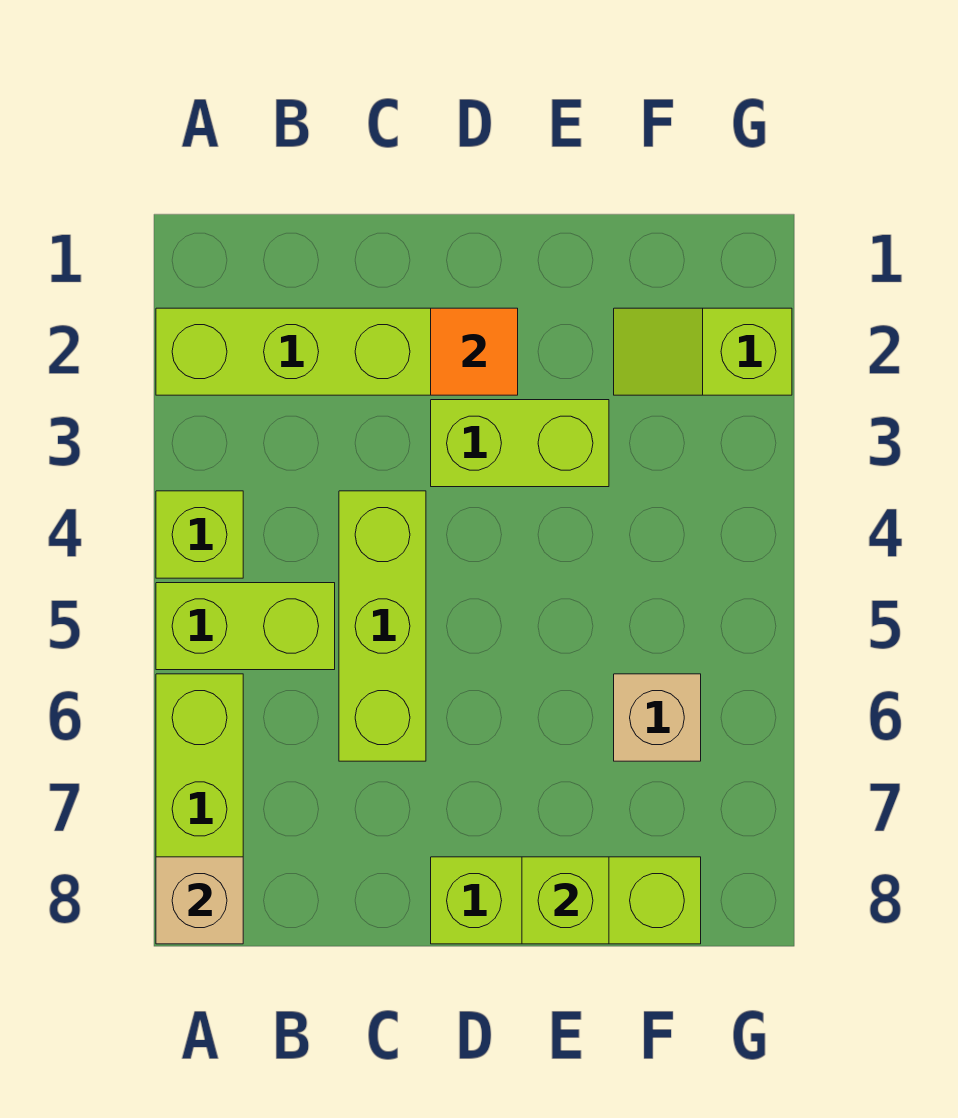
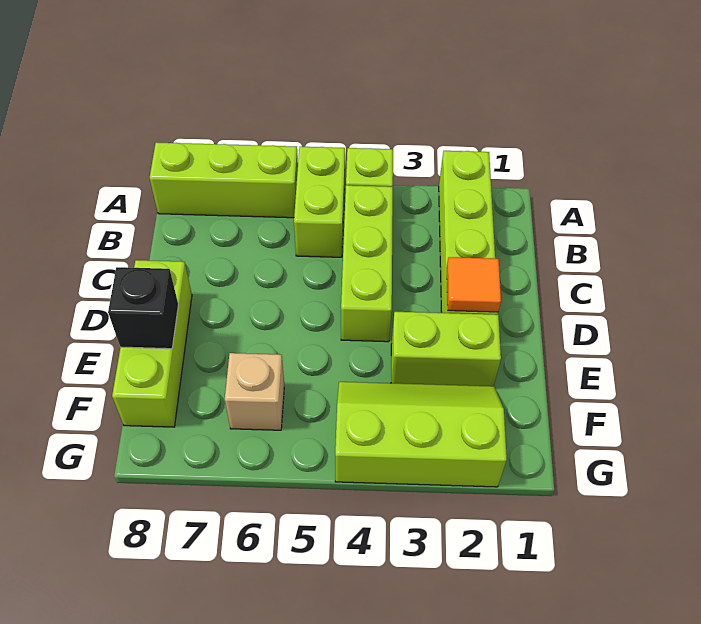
tan 1x1 brick [156,857,243,944] -> none
lime 1x3 brick [339,491,426,761] -> lime 1x3 brick turned to [341,185,393,342]
lime 1x2 brick [431,400,609,487] -> lime 1x2 brick turned to [391,312,501,386]
lime 1x1 brick [522,857,609,944] -> black 1x1 brick [108,267,178,349]
lime 1x2 slope [614,308,792,395] -> lime 2x3 slope [335,382,507,487]

